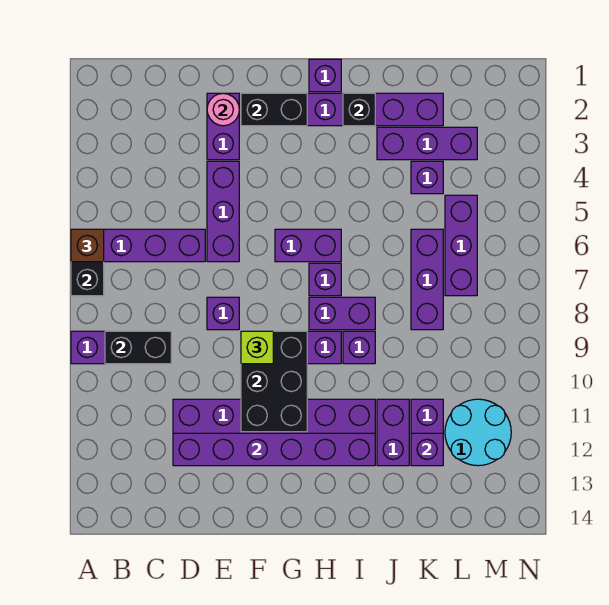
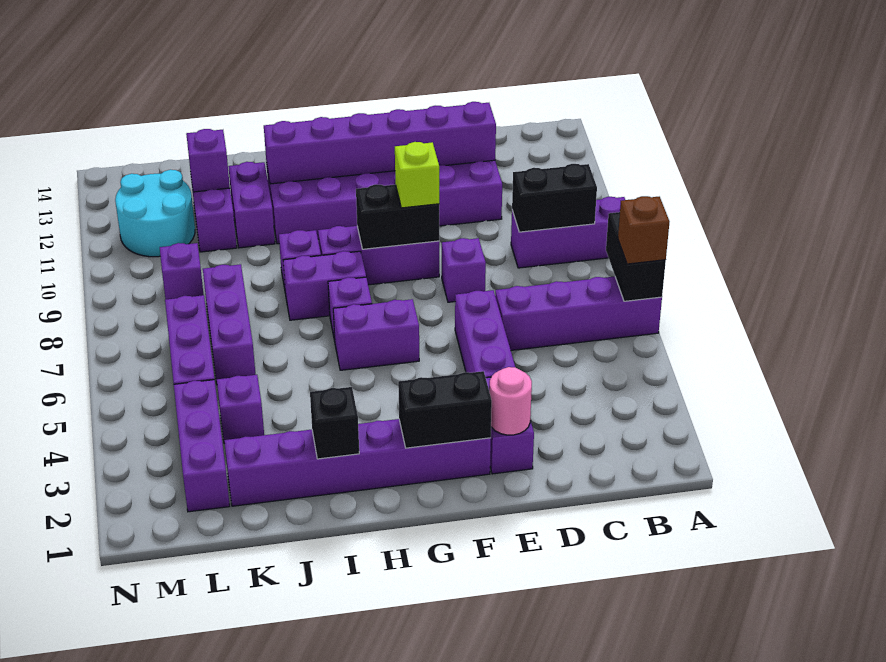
black 2x3 brick [241,331,307,432] -> black 1x2 brick [356,184,439,249]
purple 1x1 brick [309,59,341,92] -> purple 1x1 brick moved to [160,243,204,299]
purple 1x3 brick [377,127,477,160] -> purple 1x3 brick turned to [174,380,230,512]

